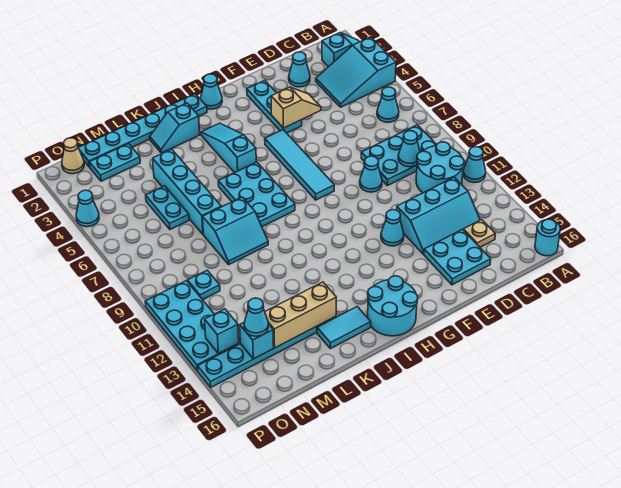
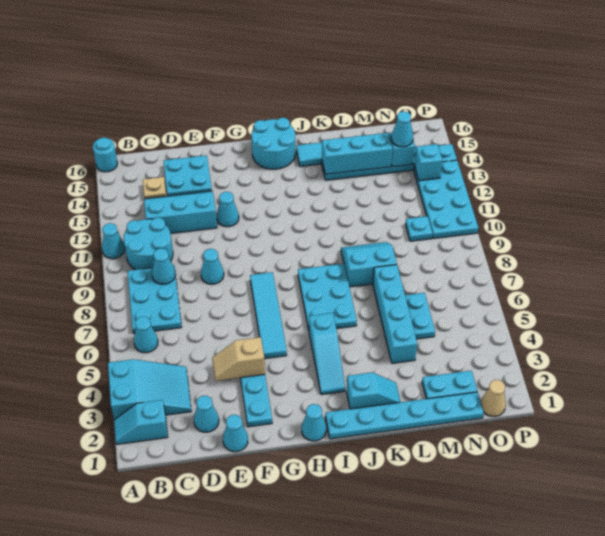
cyan 2x3 plate [361,125,437,186] -> cyan 2x3 plate turned to [127,265,182,334]
tan 1x3 brick [265,282,336,348] -> cyan 1x3 brick [322,133,392,174]
cyan 1x1 cone [76,190,99,227] -> cyan 1x1 cone moved to [223,415,248,452]

